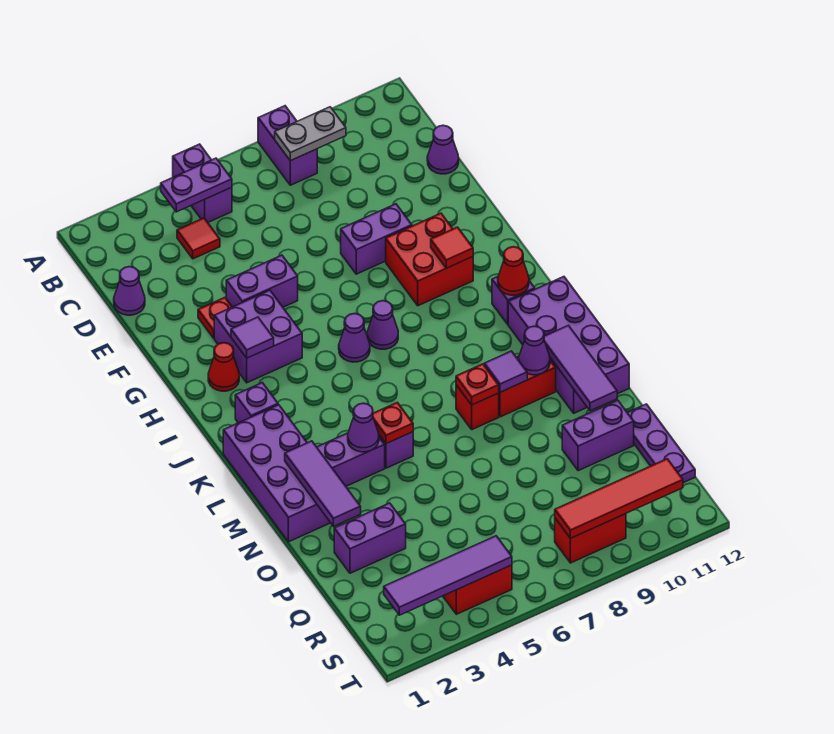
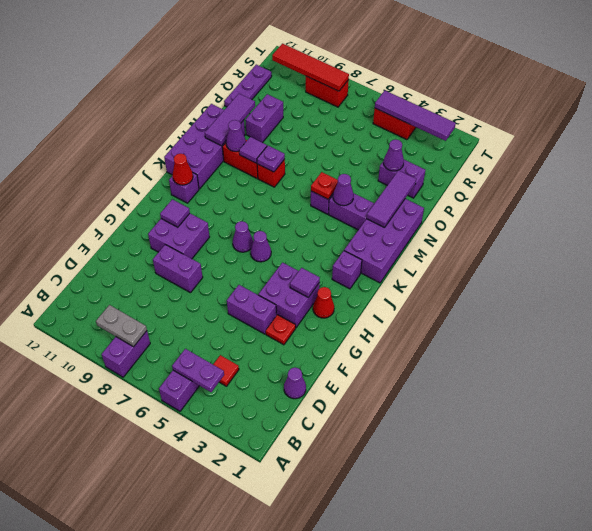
purple 1x1 cone [427,125,459,174] -> purple 1x1 cone moved to [384,139,404,171]
red 2x2 brick [386,213,473,306] -> purple 2x2 brick [148,214,210,259]
red 1x1 tile [431,227,473,268] -> purple 1x1 tile [160,199,190,227]
red 1x1 plate [456,364,499,405] -> purple 1x1 plate [257,146,285,172]
purple 1x2 brick [562,400,634,471] -> purple 1x2 brick turned to [245,94,283,143]

